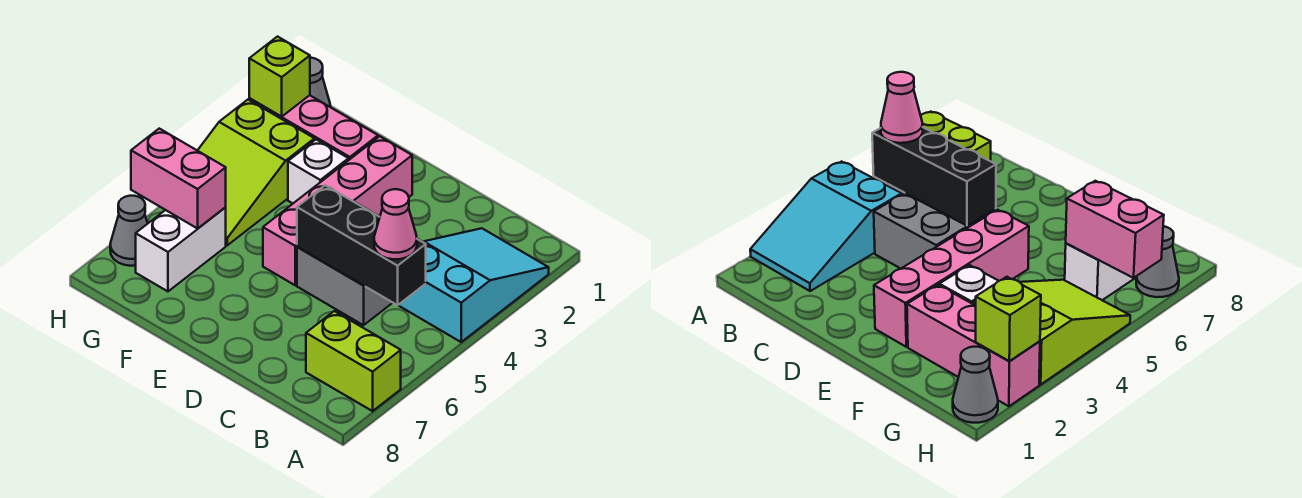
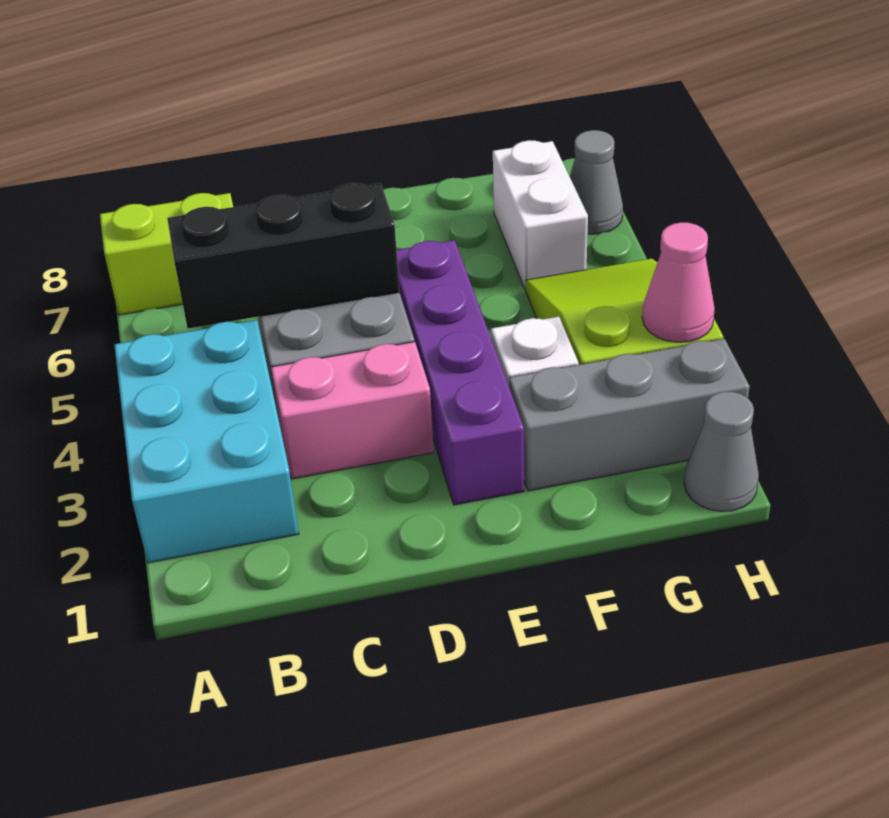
cyan 2x3 slope [398,228,549,342] -> cyan 2x3 brick [114,320,299,563]
pink 1x1 cone [374,189,417,259] -> pink 1x1 cone moved to [642,222,715,342]
pink 1x4 brick [263,136,412,285] -> purple 1x4 brick [397,240,524,505]
pink 1x3 brick [249,95,378,160] -> grey 1x3 brick [509,339,750,491]
pink 1x2 brick [131,129,226,228] -> pink 1x2 brick moved to [271,342,434,479]
lime 1x1 brick [249,37,310,116] -> none

